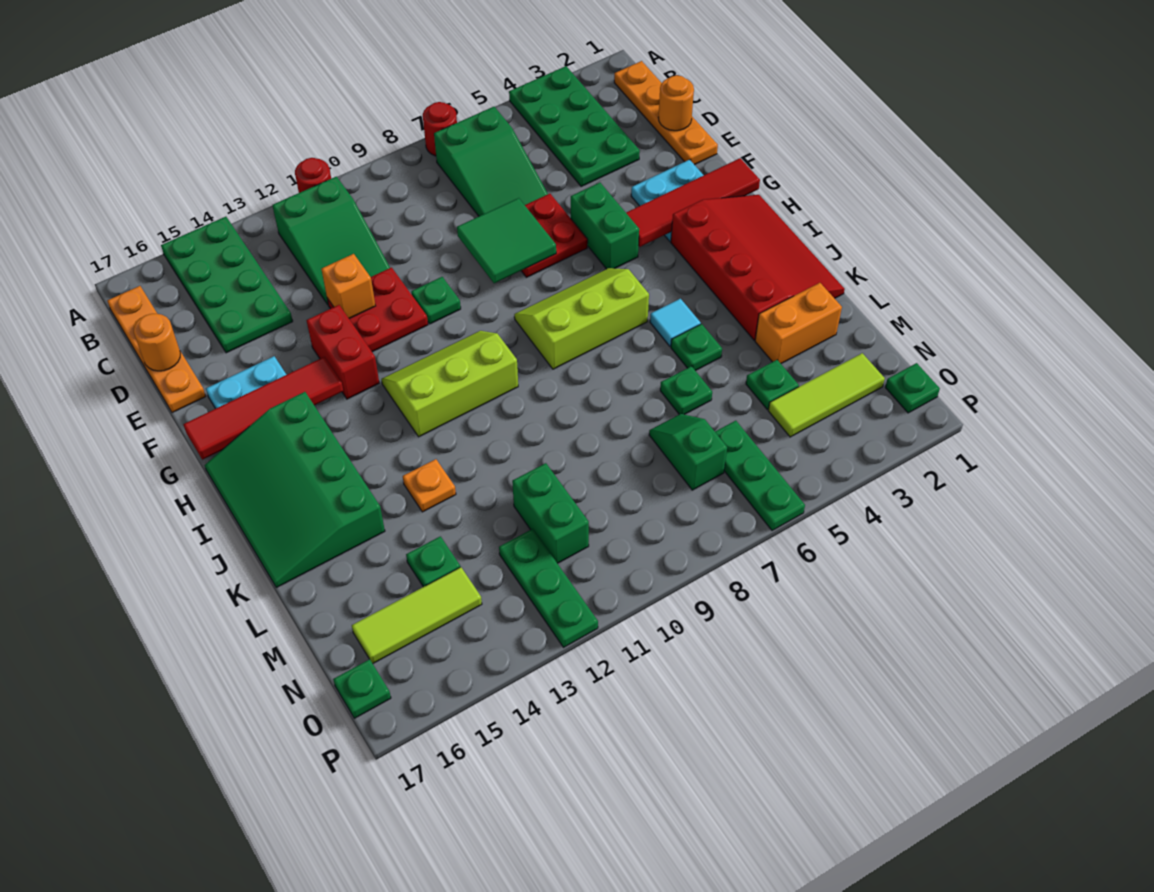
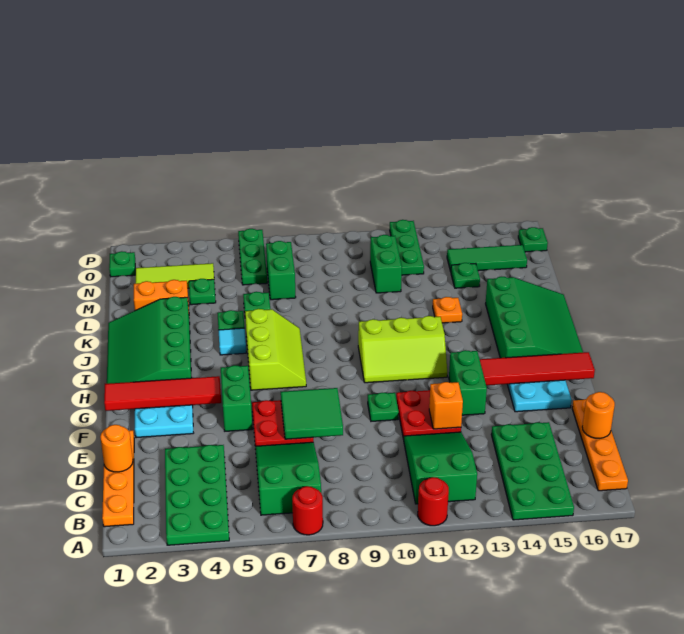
red 1x2 brick [307,305,379,399] -> green 1x2 brick [449,350,487,415]
red 3x4 slope [671,195,845,340] -> green 3x4 slope [107,297,192,384]
lime 2x3 slope [514,268,649,369] -> lime 2x3 slope turned to [245,309,306,390]
green 1x2 slope [649,414,727,490] -> green 1x2 brick [266,241,296,300]
lime 1x3 tile [352,567,482,663] -> green 1x3 tile [447,245,527,271]

